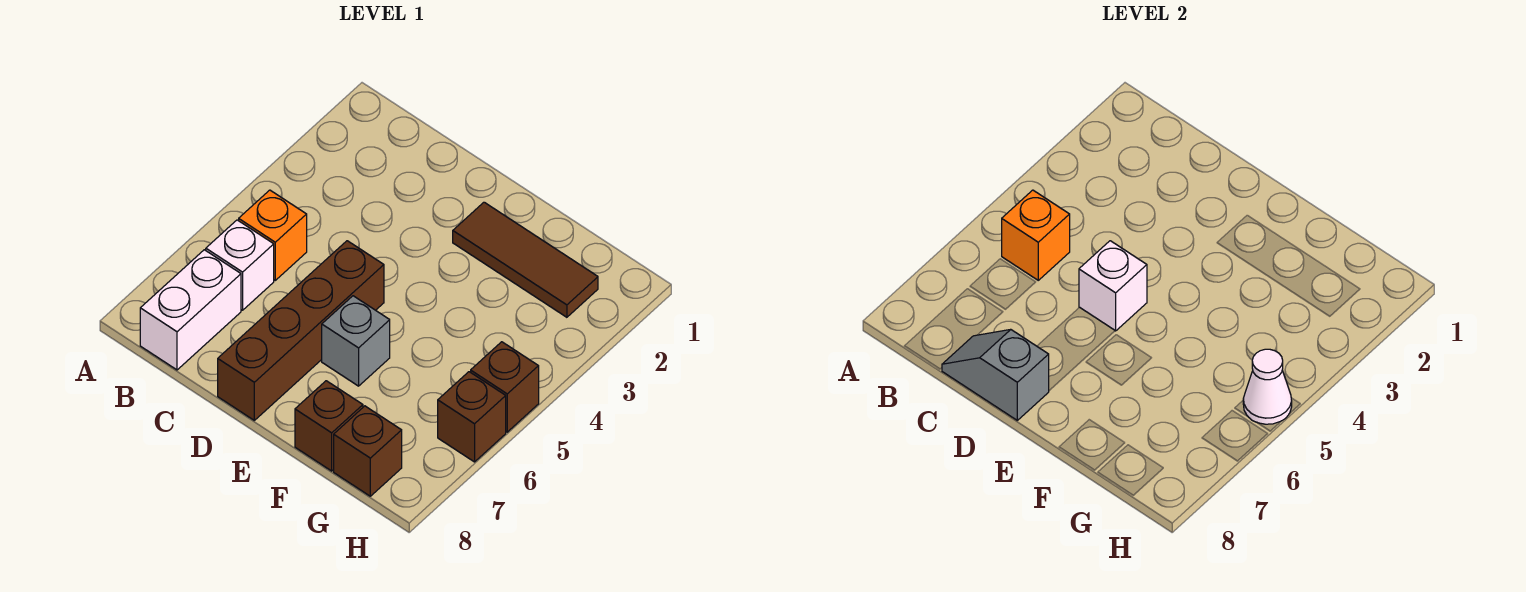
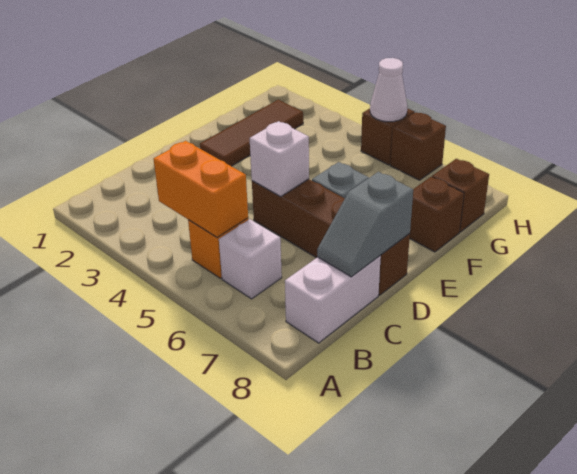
orange 1x1 brick [1002,190,1070,280] -> orange 1x2 brick [154,141,248,237]
white 1x2 brick [140,250,241,370] -> white 1x2 brick turned to [285,255,381,343]

